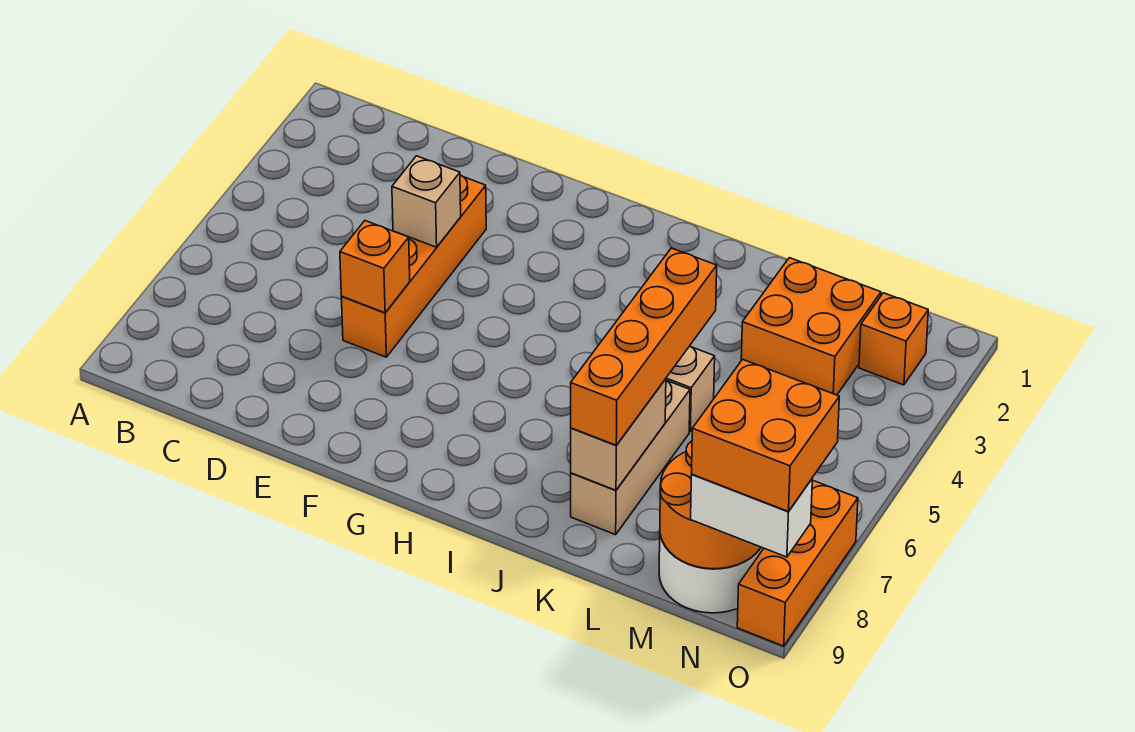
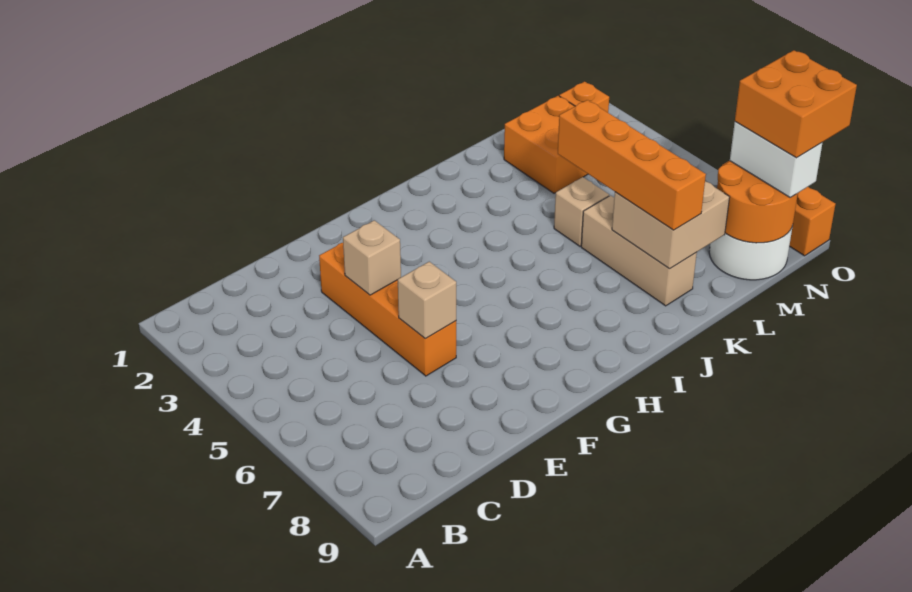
orange 1x1 brick [340,221,410,313] -> tan 1x1 brick [398,262,456,338]
tan 1x2 brick [571,379,666,490] -> tan 2x2 brick [612,181,730,269]
white 1x2 brick [691,474,812,557] -> white 1x2 brick turned to [730,122,822,198]

